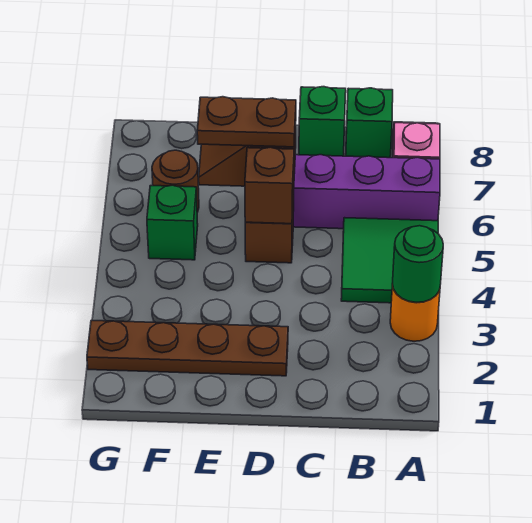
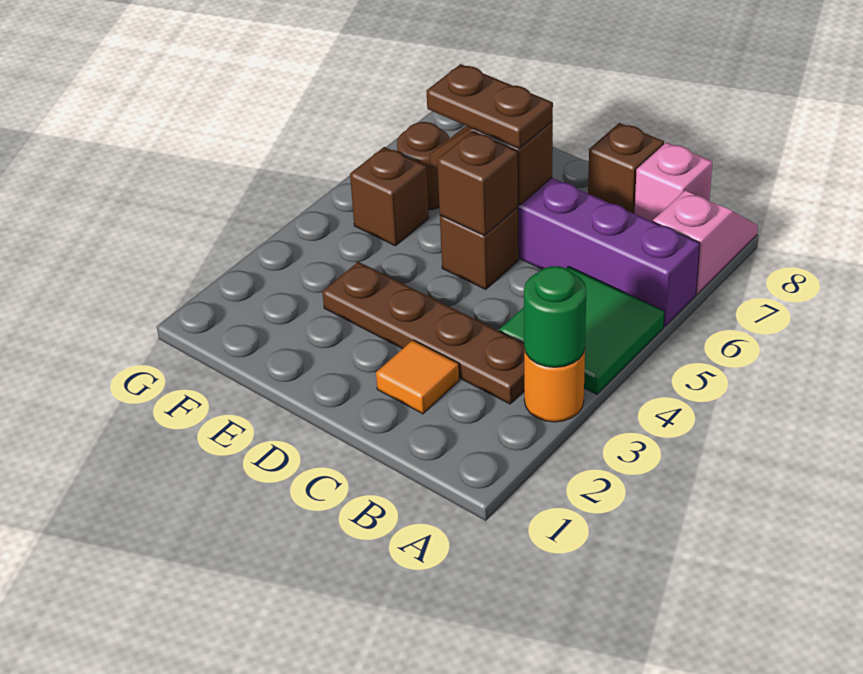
green 1x1 brick [346,88,393,158] -> pink 1x1 brick [634,142,713,222]
none -> orange 1x1 tile [376,340,459,414]
green 1x1 brick [299,87,346,156] -> brown 1x1 brick [588,123,664,213]
brown 1x4 plate [87,320,288,376] -> brown 1x4 plate moved to [322,262,524,404]
green 1x1 brick [147,185,198,260] -> brown 1x1 brick [350,147,429,246]

